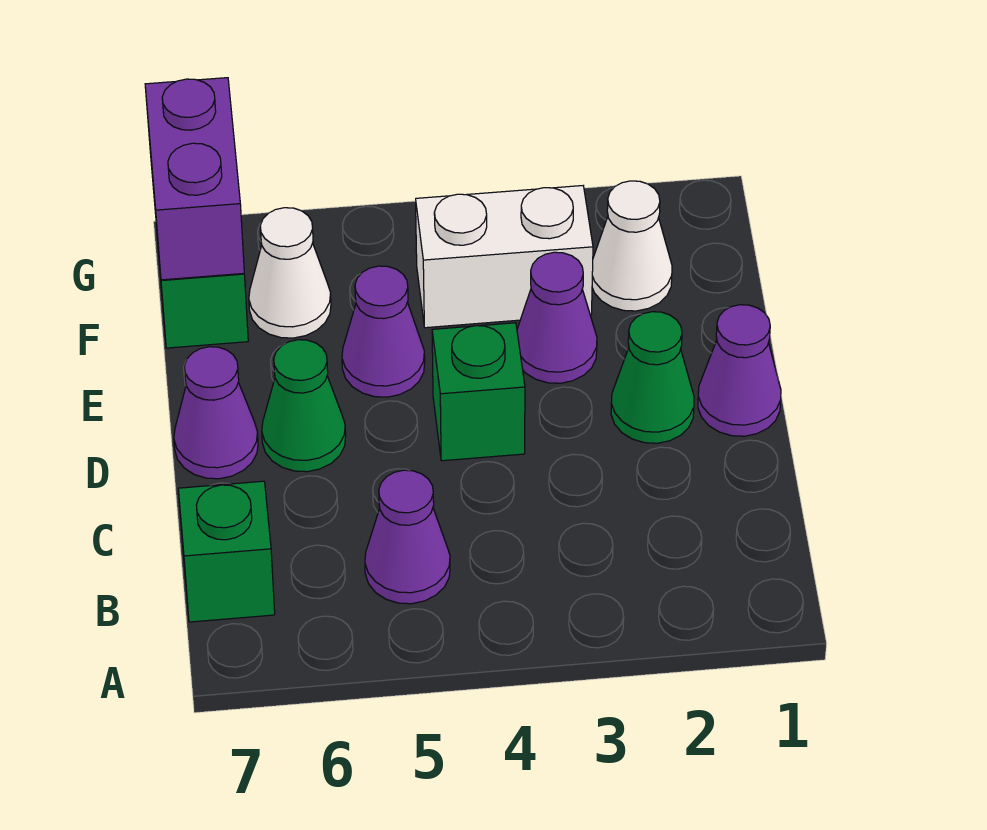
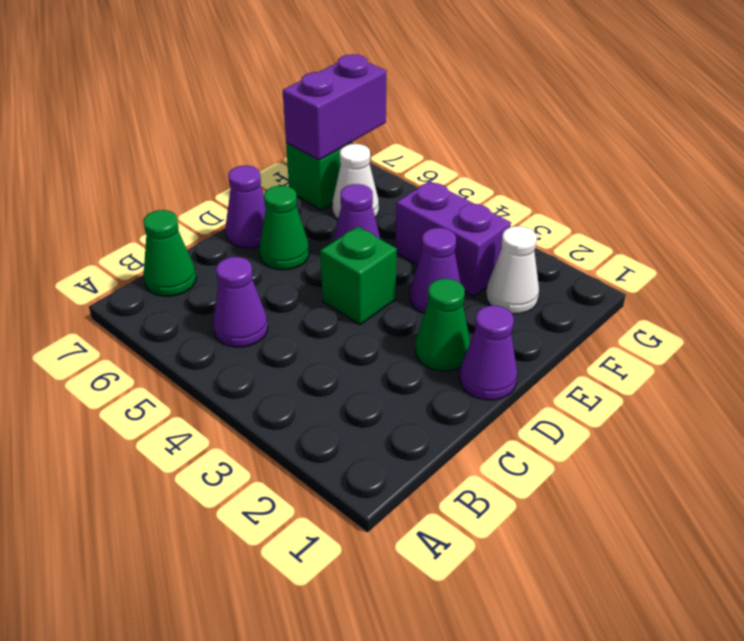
green 1x1 brick [178,481,275,622] -> green 1x1 cone [143,210,196,296]
white 1x2 brick [416,186,593,328] -> purple 1x2 brick [395,181,511,296]

